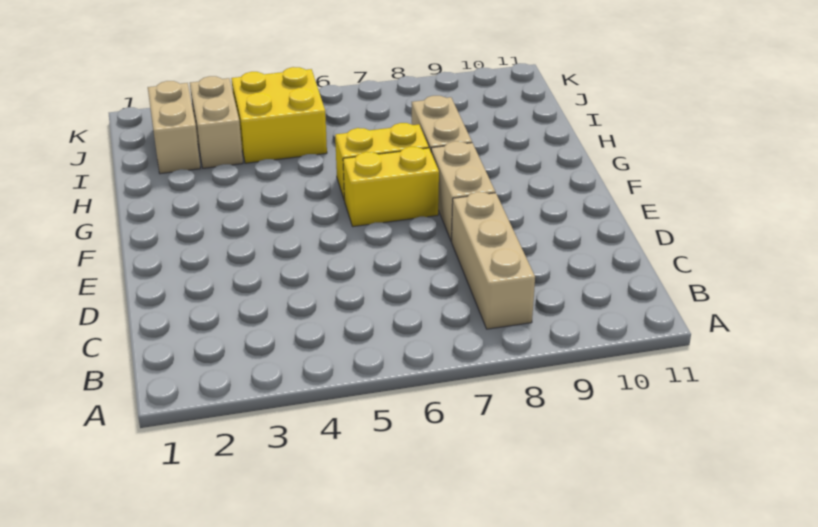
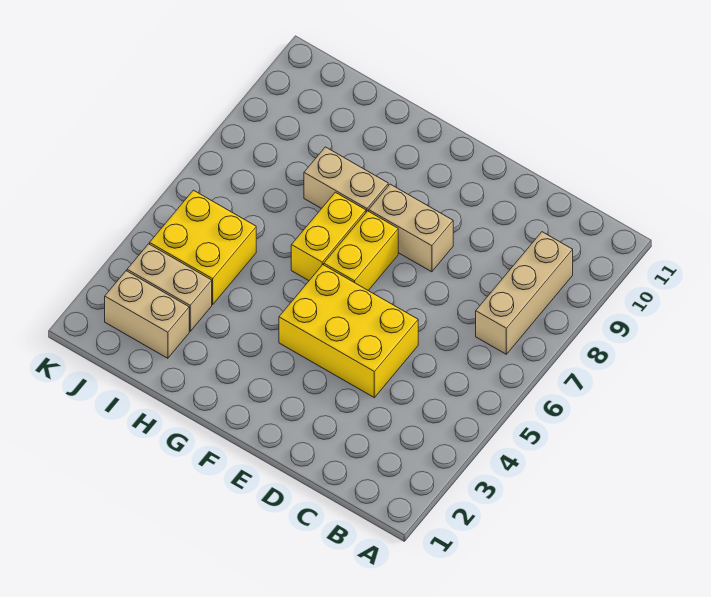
tan 1x3 brick [452,192,535,329] -> tan 1x3 brick turned to [476,232,573,354]
none -> yellow 2x3 brick [279,265,418,398]

